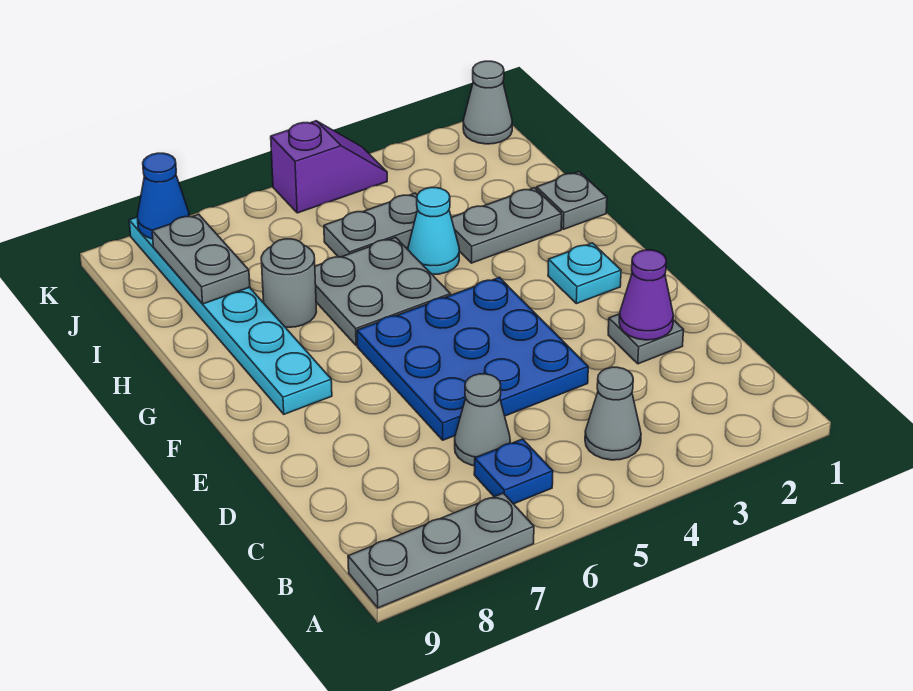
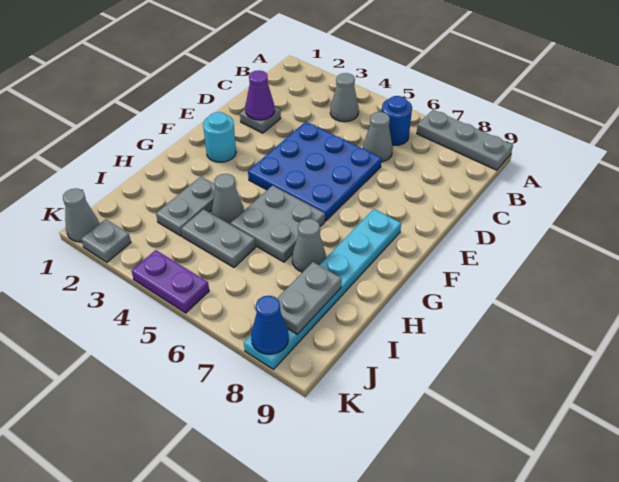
blue 1x1 plate [474,439,553,504] -> blue 1x1 round brick [382,96,412,145]
cyan 1x1 plate [548,243,621,304] -> cyan 1x1 round brick [203,112,236,162]
grey 1x1 plate [536,172,607,229] -> grey 1x1 plate moved to [81,219,131,262]
grey 1x2 plate [451,188,562,263] -> grey 1x2 plate turned to [156,176,215,236]
cyan 1x1 cone [408,188,459,274] -> grey 1x1 cone [212,174,244,224]
grey 1x1 round brick [261,239,316,327] -> grey 1x1 cone [292,219,326,272]
purple 1x2 slope [271,121,387,213] -> purple 1x2 plate [132,250,209,313]

